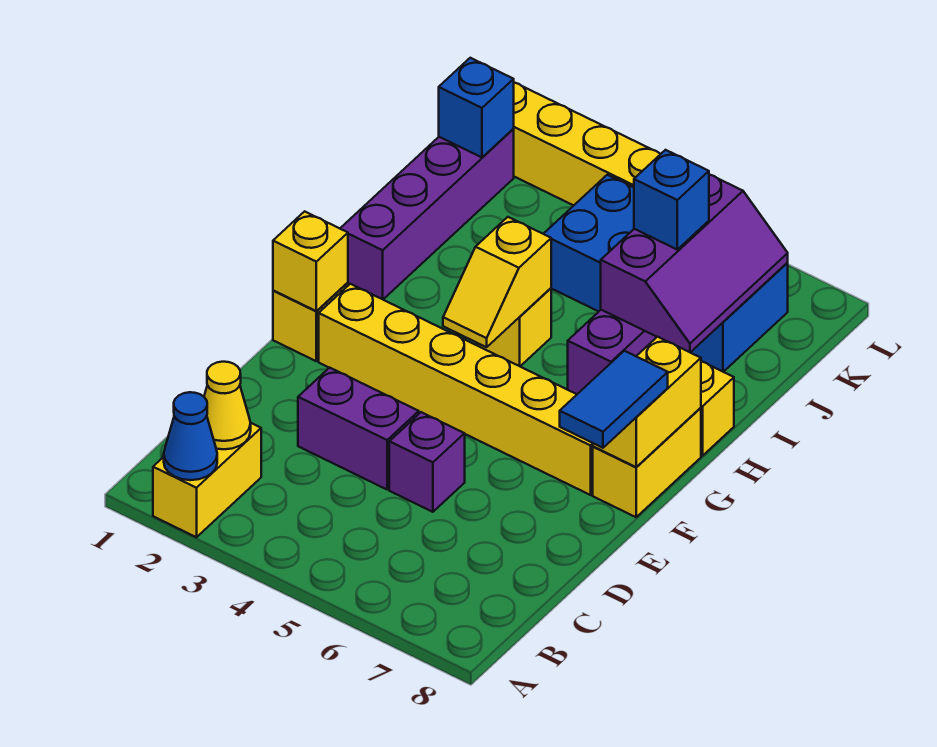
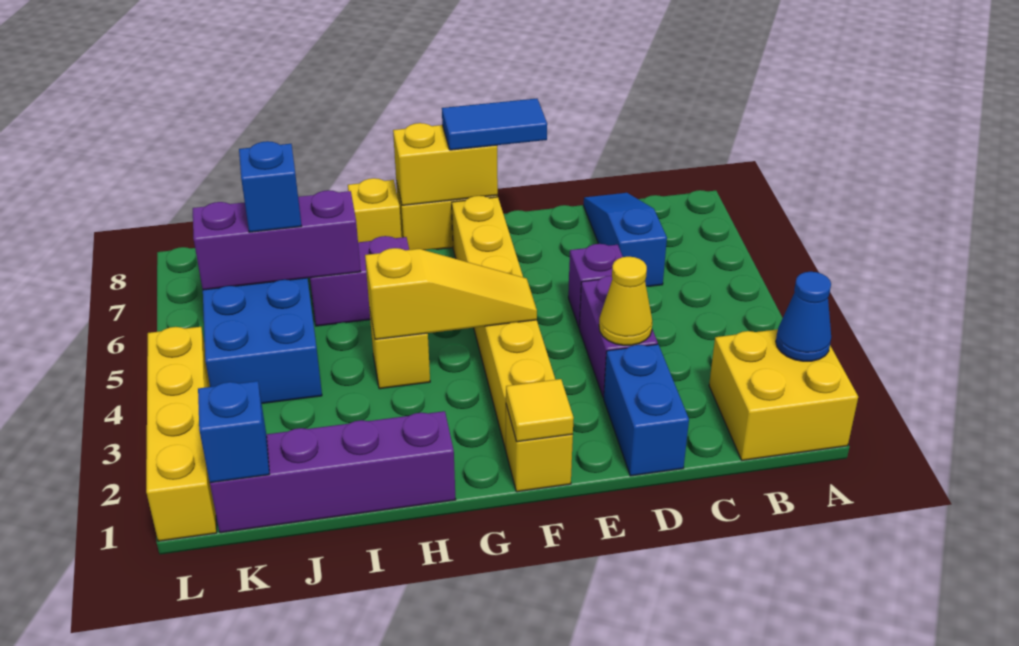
yellow 1x2 brick [153,423,261,537] -> yellow 2x2 brick [709,329,858,460]
yellow 1x1 cone [204,362,251,449] -> yellow 1x1 cone moved to [599,257,652,345]
none -> blue 1x3 slope [584,193,667,287]
none -> blue 1x2 brick [604,344,689,476]
yellow 1x1 brick [273,211,348,311] -> yellow 1x1 tile [506,379,574,442]
yellow 1x2 slope [443,217,551,347] -> yellow 1x3 slope [365,248,537,339]

